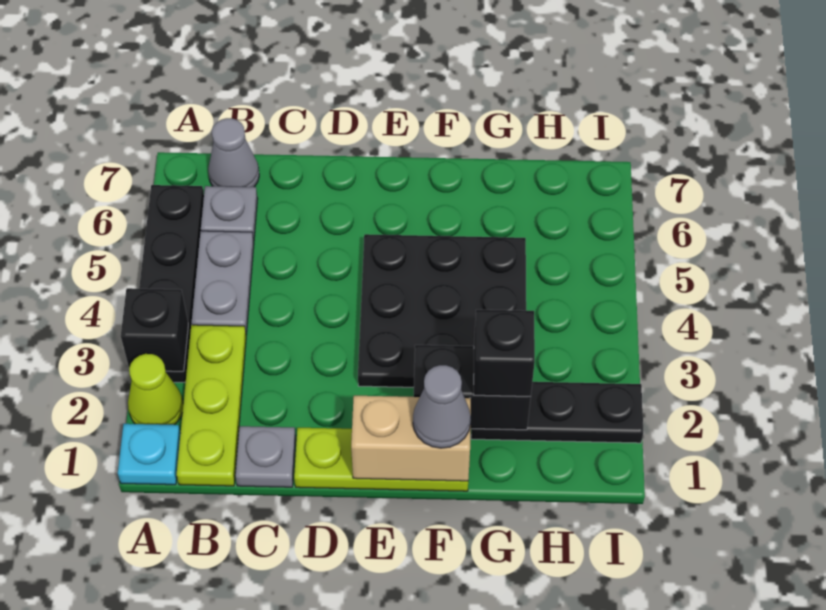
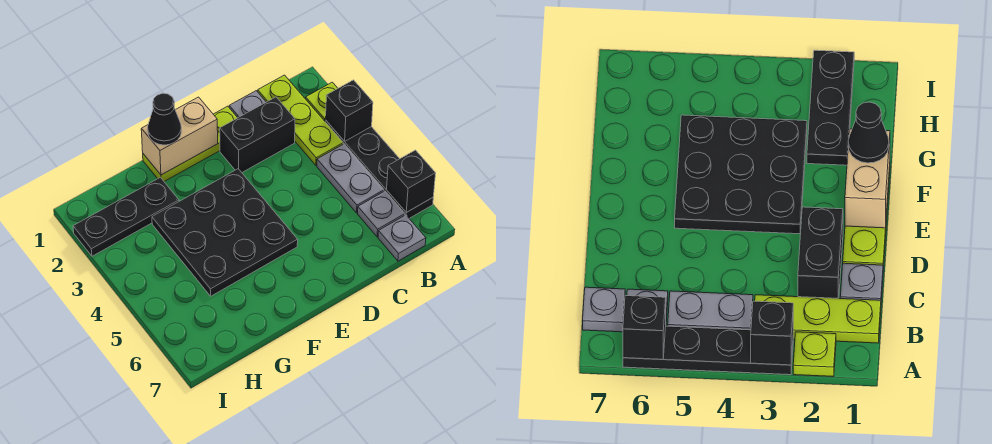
cyan 1x1 plate [118,424,181,485] -> none
lime 1x1 cone [128,354,183,425] -> lime 1x1 plate [306,82,338,121]
grey 1x1 cone [208,118,259,187] -> grey 1x1 plate [378,215,426,261]
grey 1x1 cone [413,365,471,448] -> black 1x1 cone [148,93,181,145]
black 1x2 brick [414,345,531,430] -> black 1x2 brick moved to [220,97,295,172]
black 1x1 brick [474,310,535,396] -> black 1x1 brick moved to [387,150,436,212]

